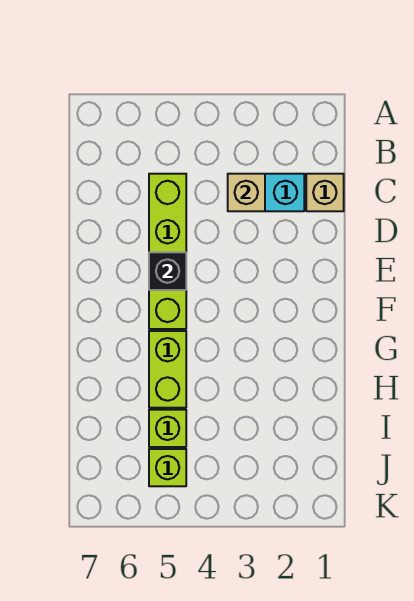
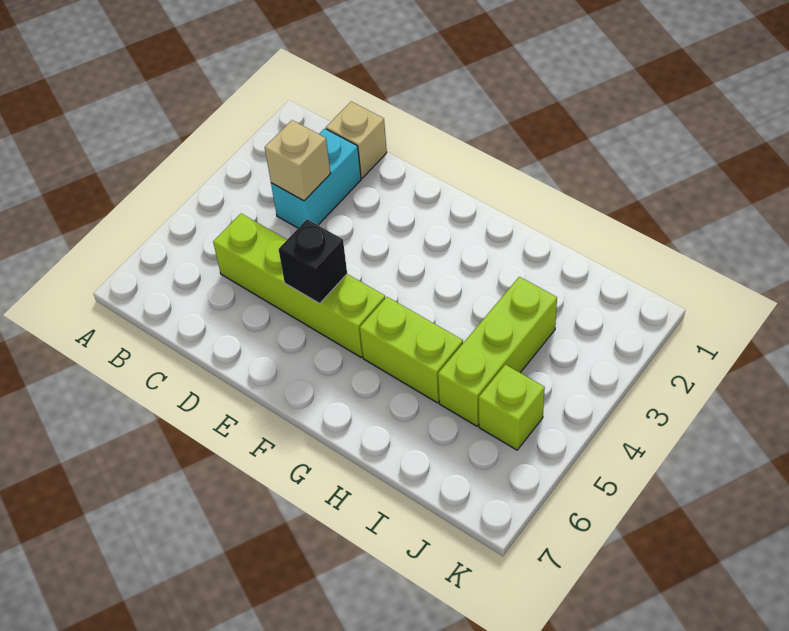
lime 1x1 brick [149,410,186,447] -> lime 1x3 brick [438,277,557,426]

